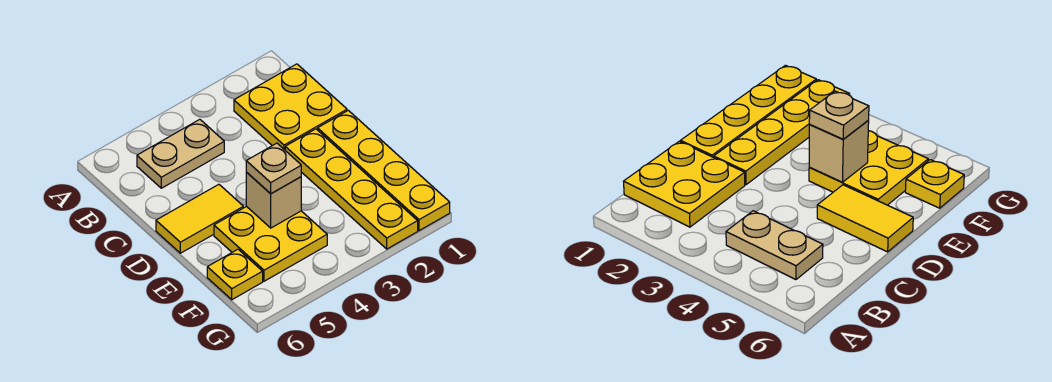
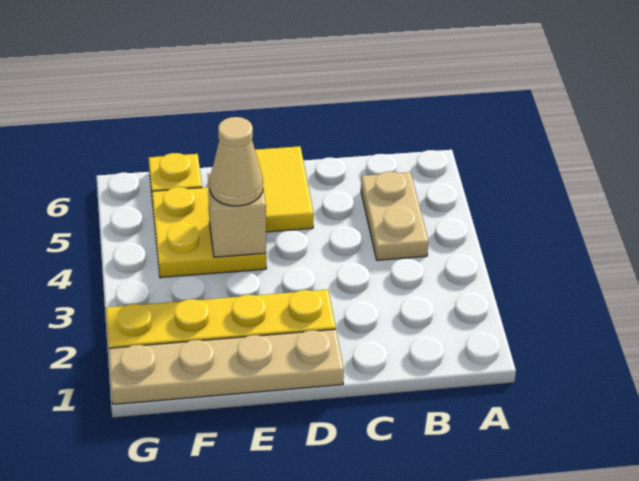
yellow 2x2 plate [234,64,347,150] -> none
yellow 1x4 plate [318,110,450,231] -> tan 1x4 plate [109,329,344,404]
tan 1x1 plate [246,143,301,194] -> tan 1x1 cone [210,117,263,206]

